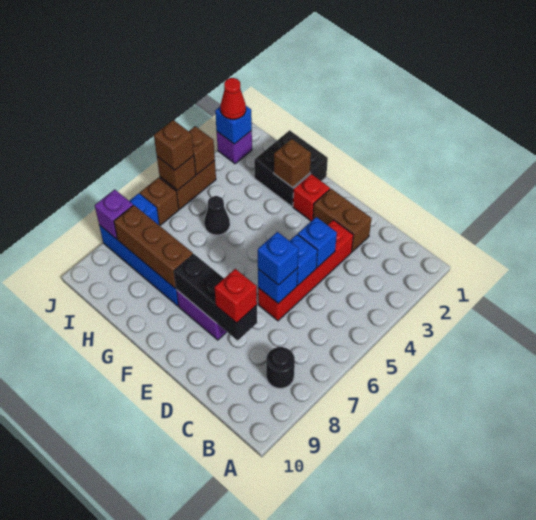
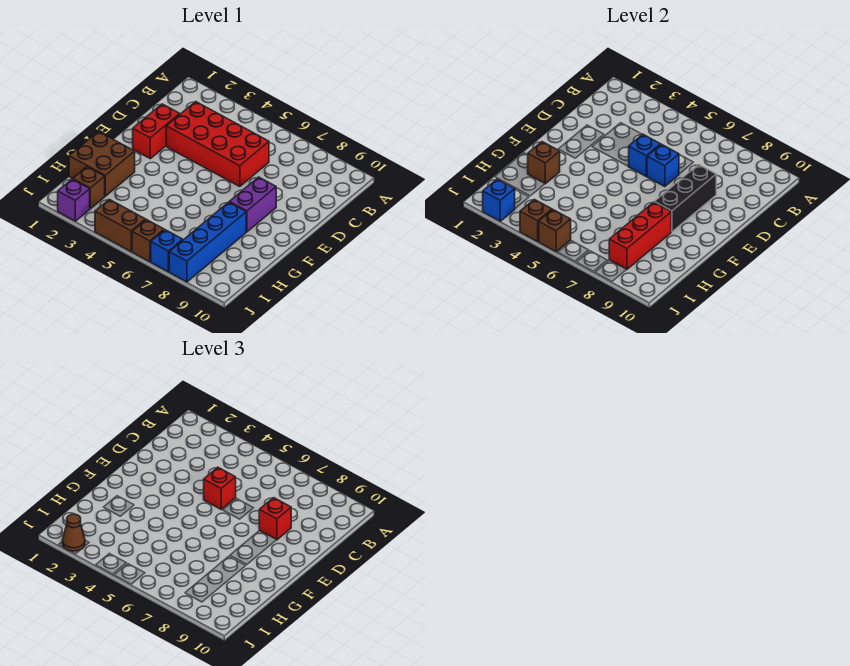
black 1x1 round brick [266,347,295,388] -> none
brown 1x2 brick [313,189,372,252] -> red 1x2 brick [133,104,180,159]
red 1x4 brick [258,220,353,321] -> red 2x4 brick [166,101,269,187]
blue 1x1 brick [298,217,337,268] -> none
blue 1x1 brick [258,232,299,285] -> none
red 1x1 brick [293,174,330,221] -> red 1x1 brick moved to [204,467,236,509]
black 2x2 brick [254,130,328,206] -> brown 2x2 brick [69,131,135,196]
brown 1x3 brick [114,205,193,289] -> red 1x3 brick [609,202,671,269]
black 1x1 cone [204,196,230,235] -> none
red 1x1 cone [220,78,246,119] -> brown 1x1 cone [62,514,85,551]
brown 1x1 brick [154,120,194,170] -> brown 1x1 brick moved to [73,167,105,209]
purple 1x1 brick [95,189,133,239] -> none

